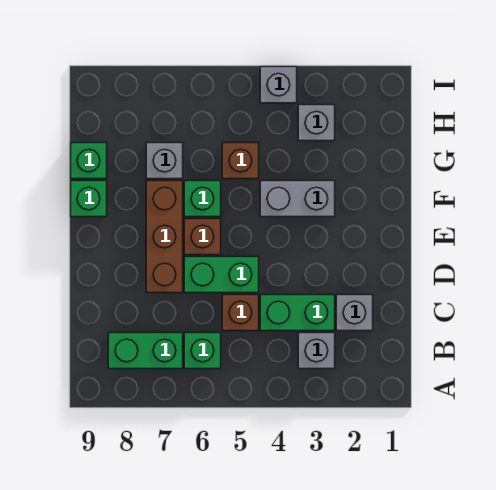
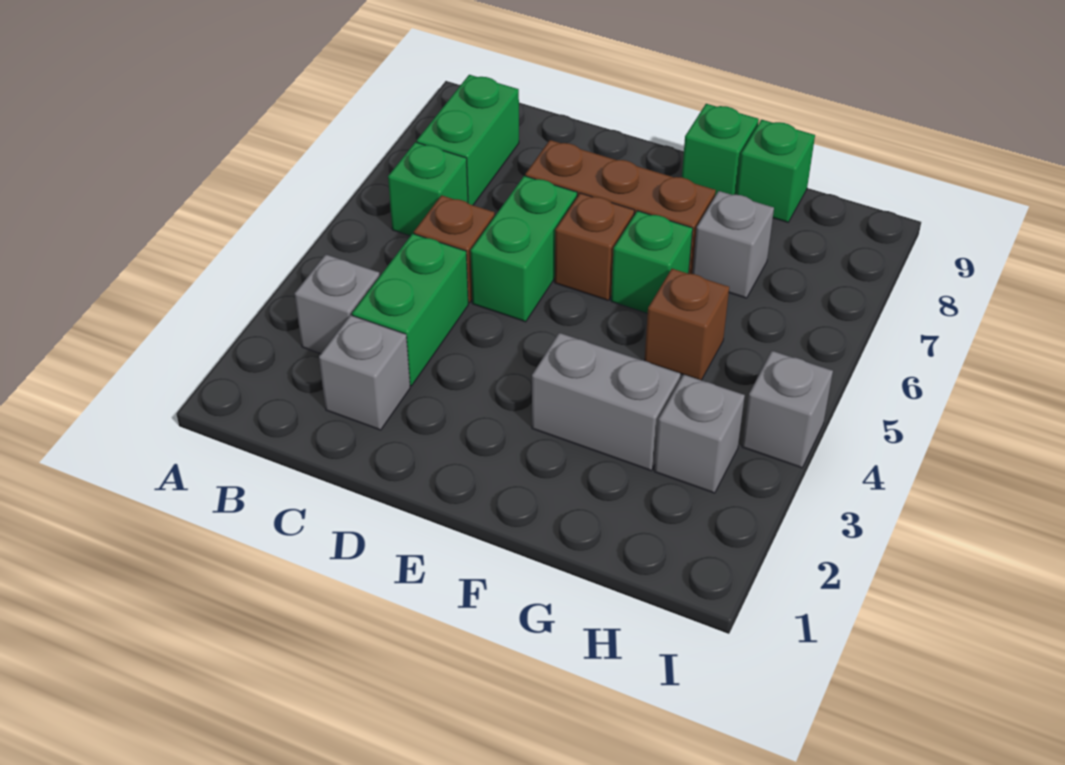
grey 1x2 brick [260,181,335,217] -> grey 1x2 brick turned to [532,333,680,471]

